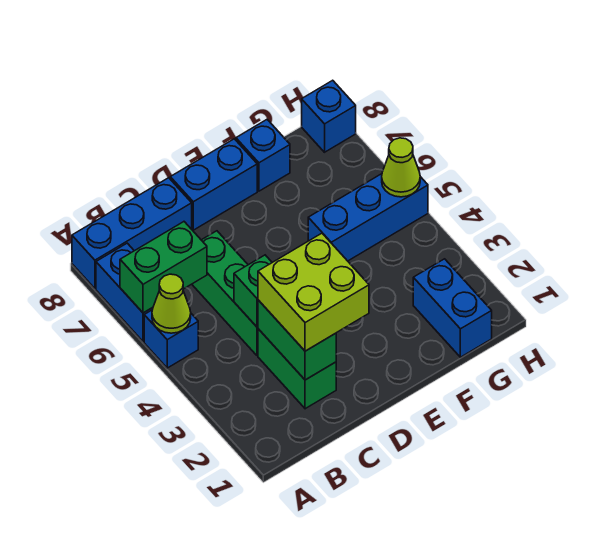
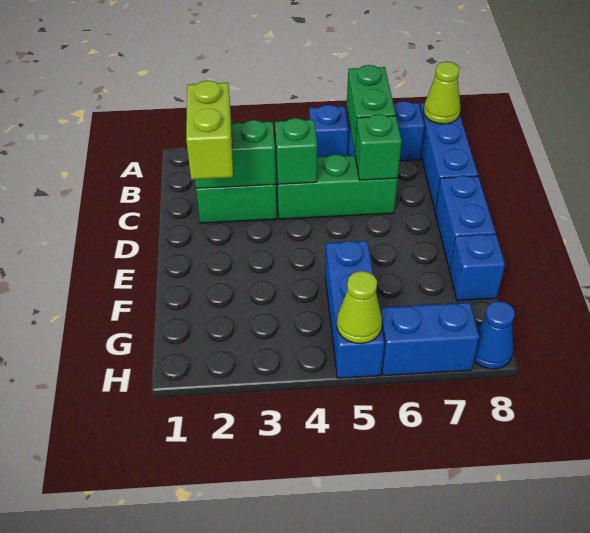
lime 1x1 cone [152,274,191,333] -> lime 1x1 cone moved to [424,62,460,124]
lime 2x2 brick [258,233,369,351] -> lime 1x2 brick [186,81,233,179]
none -> green 1x1 brick [355,114,402,180]
blue 1x2 brick [413,259,492,357] -> blue 1x2 brick moved to [380,302,479,376]
blue 1x1 brick [302,80,356,152] -> blue 1x1 cone [474,301,515,369]

